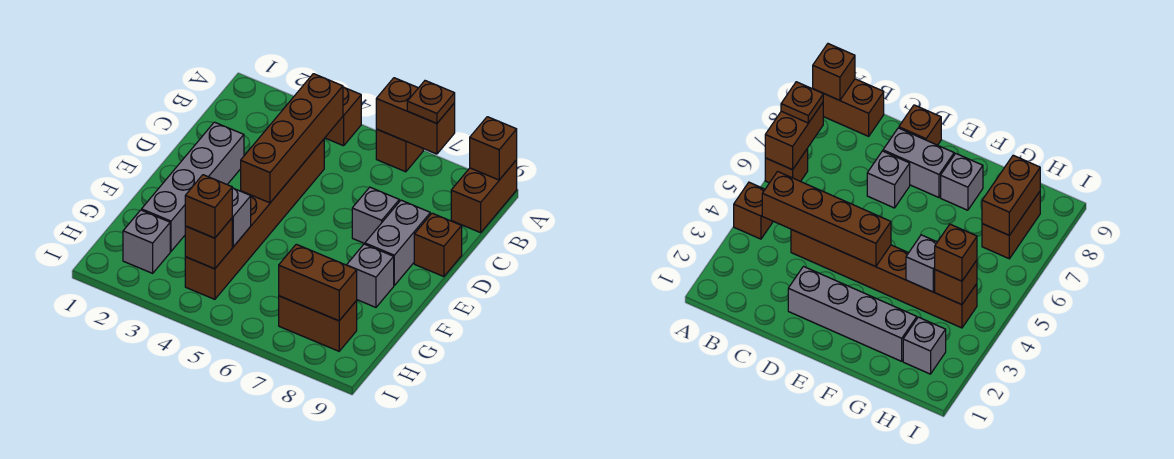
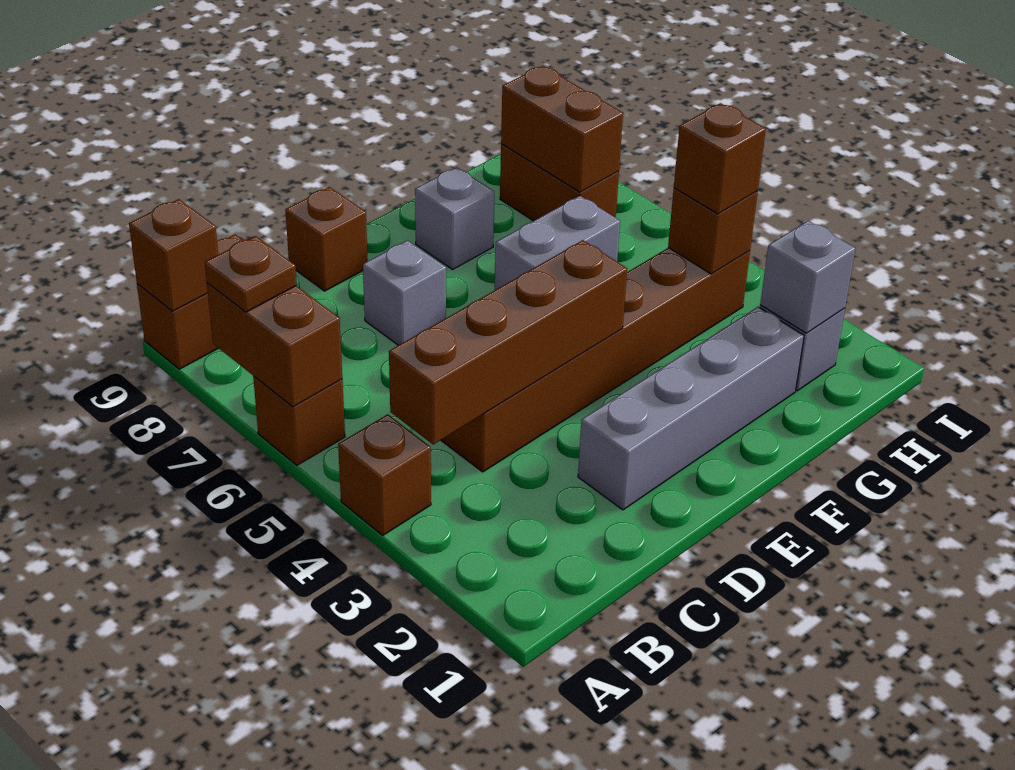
grey 1x2 brick [365,200,430,285] -> grey 1x2 brick moved to [495,196,620,290]
grey 1x1 brick [232,188,251,247] -> grey 1x1 brick moved to [760,221,855,333]

